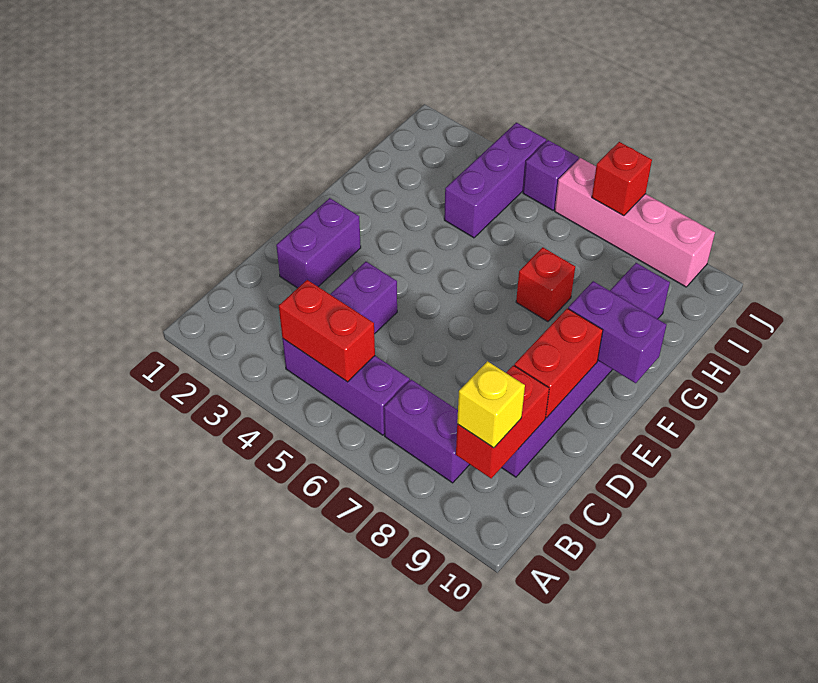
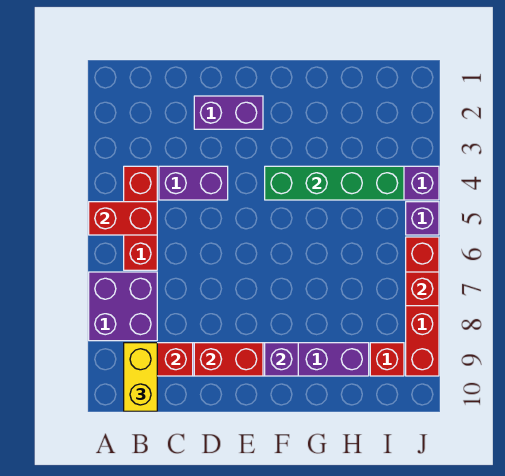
purple 1x3 brick [283,339,410,435] -> red 1x3 brick [124,166,157,270]
red 1x2 brick [279,280,375,382] -> red 1x2 brick turned to [89,202,157,235]
purple 1x2 brick [384,380,470,483] -> purple 2x2 brick [89,272,157,341]
yellow 1x1 brick [457,361,525,448] -> yellow 1x2 brick [124,343,157,411]
none -> green 1x4 brick [265,166,404,200]
purple 1x2 brick [568,281,667,383] -> purple 1x1 brick [265,343,298,376]
red 1x1 brick [516,247,575,322] -> red 1x1 brick moved to [370,343,404,376]
pink 1x4 brick [555,158,715,287] -> red 1x4 brick [406,237,439,376]

